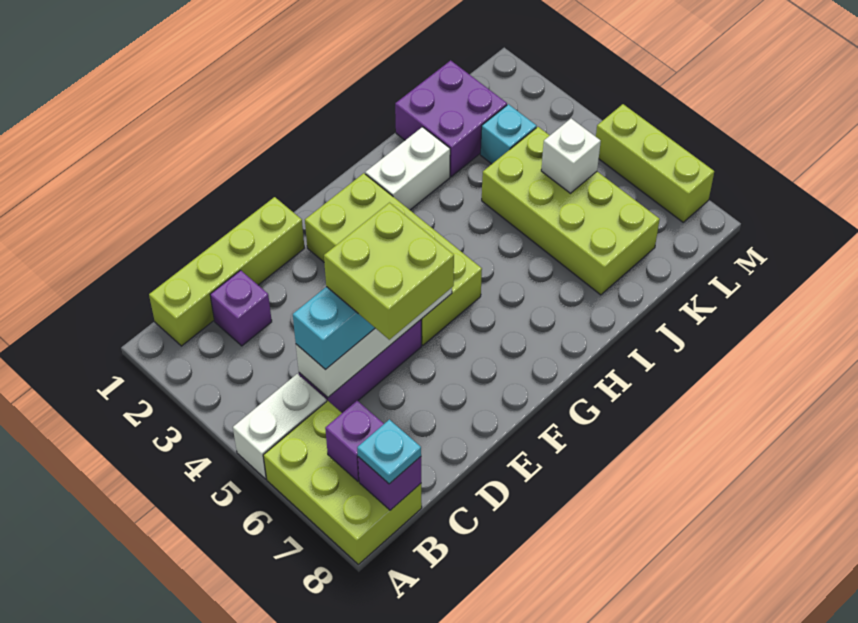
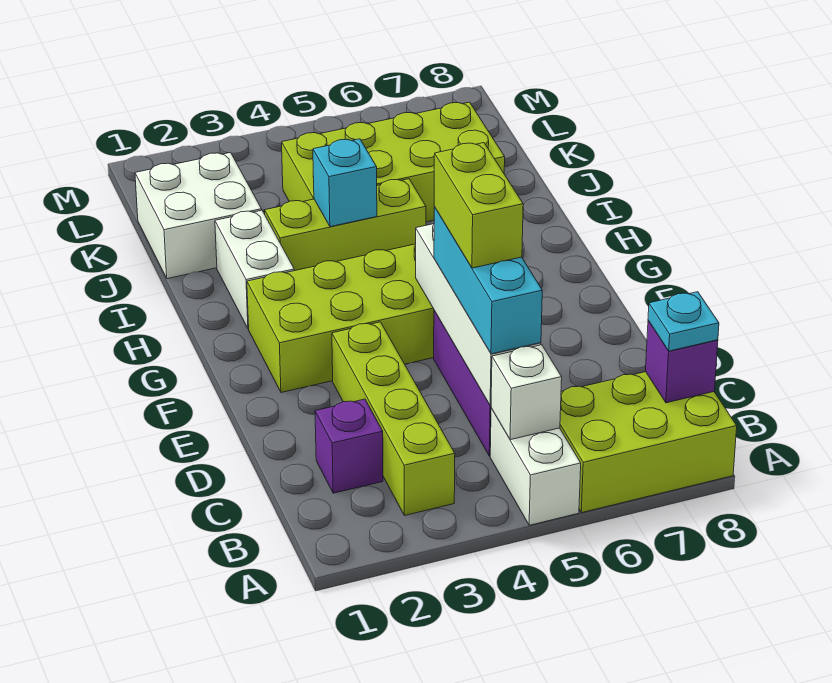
lime 1x4 brick [149,197,304,346] -> lime 1x4 brick moved to [332,322,455,516]
purple 1x1 brick [325,401,384,481] -> none
lime 2x2 brick [324,203,454,340] -> lime 1x2 brick [434,143,523,268]
purple 2x2 brick [395,60,507,177] -> white 2x2 brick [135,152,262,279]
cyan 1x1 brick [481,104,537,164] -> cyan 1x1 brick moved to [313,139,377,227]
white 1x1 brick [541,119,601,193] -> white 1x1 brick moved to [491,345,562,440]
lime 1x3 brick [596,104,714,222] -> lime 1x3 brick moved to [265,179,426,271]

